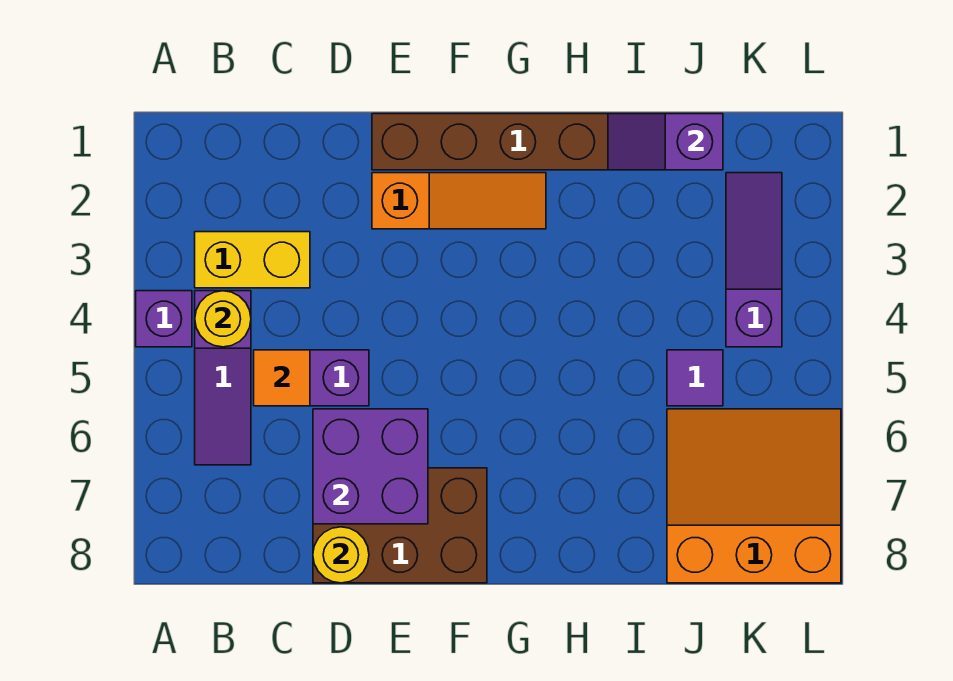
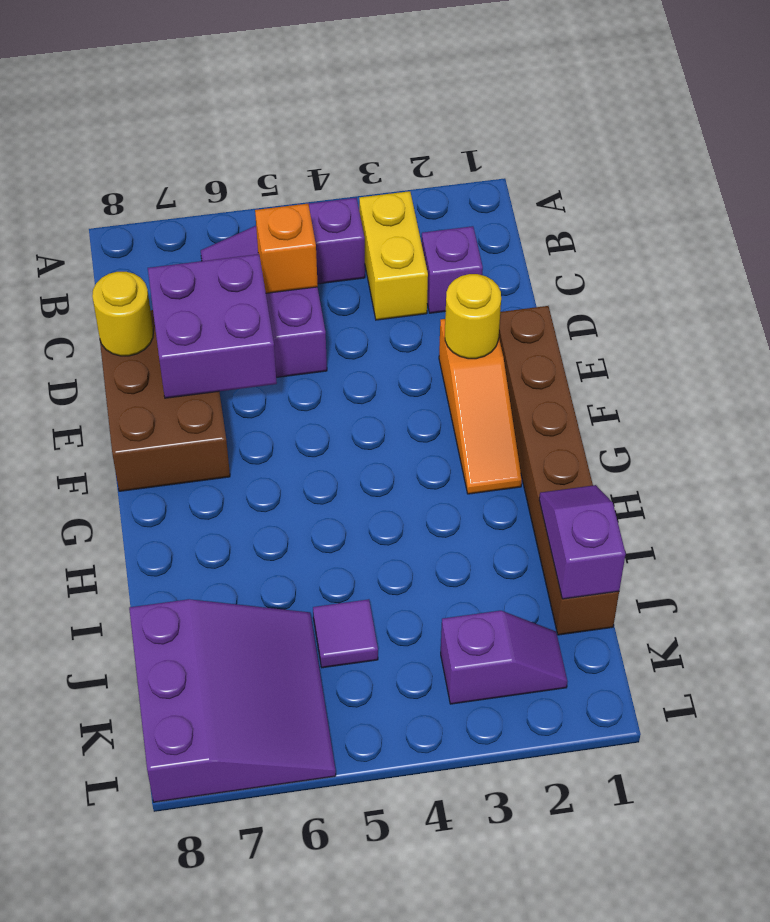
purple 1x1 brick [136,291,192,347] -> purple 1x1 brick moved to [422,226,483,313]
yellow 1x1 round brick [195,291,251,347] -> yellow 1x1 round brick moved to [445,274,501,359]
orange 1x1 tile [254,350,310,406] -> orange 1x1 brick [255,204,318,293]
orange 3x3 slope [667,409,841,583] -> purple 3x3 slope [129,599,336,802]
purple 1x3 slope [726,173,782,347] -> purple 1x2 slope [441,611,567,704]

